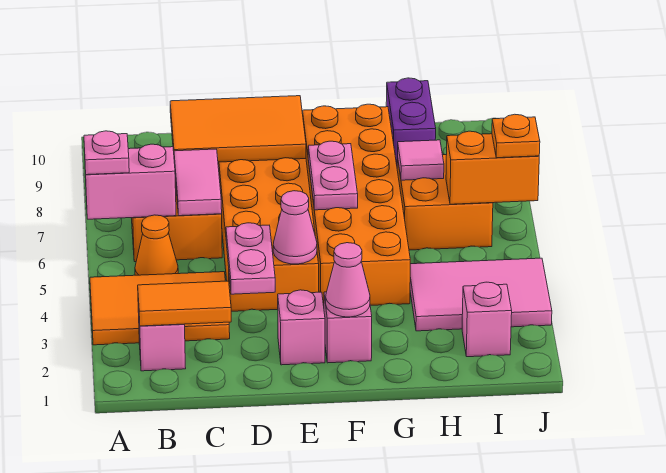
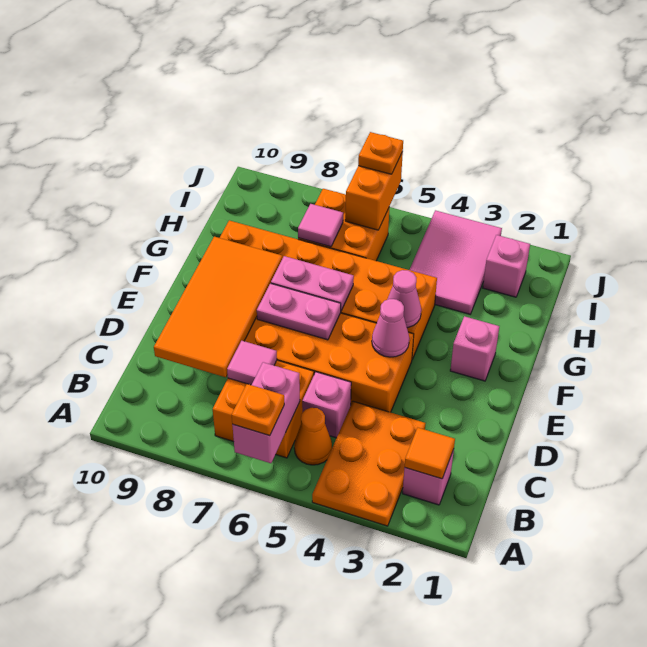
orange 2x3 tile [90,272,230,345] -> orange 2x3 plate [312,401,425,526]
pink 1x1 plate [84,131,129,175] -> orange 1x1 plate [232,384,284,436]
orange 1x2 tile [138,281,231,326] -> orange 1x1 tile [405,428,455,479]
pink 1x2 tile [174,149,222,216] -> pink 1x1 tile [227,341,277,385]
orange 2x3 tile [170,96,306,162] -> orange 2x4 tile [154,237,282,377]
pink 1x2 plate [226,223,275,294] -> pink 1x2 plate moved to [257,283,341,340]
pink 1x1 brick [278,290,325,365] -> pink 1x1 brick moved to [302,372,351,438]
pink 1x1 cone [326,243,370,317] -> pink 1x1 cone moved to [387,270,421,328]
purple 1x2 brick [386,78,436,164] -> none

